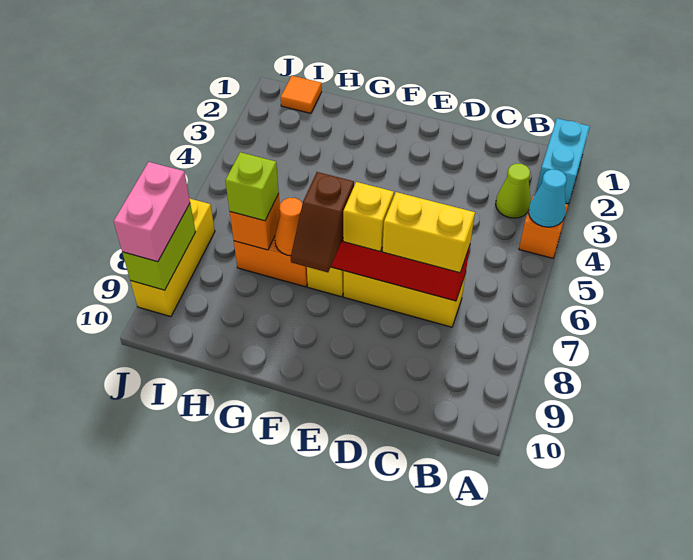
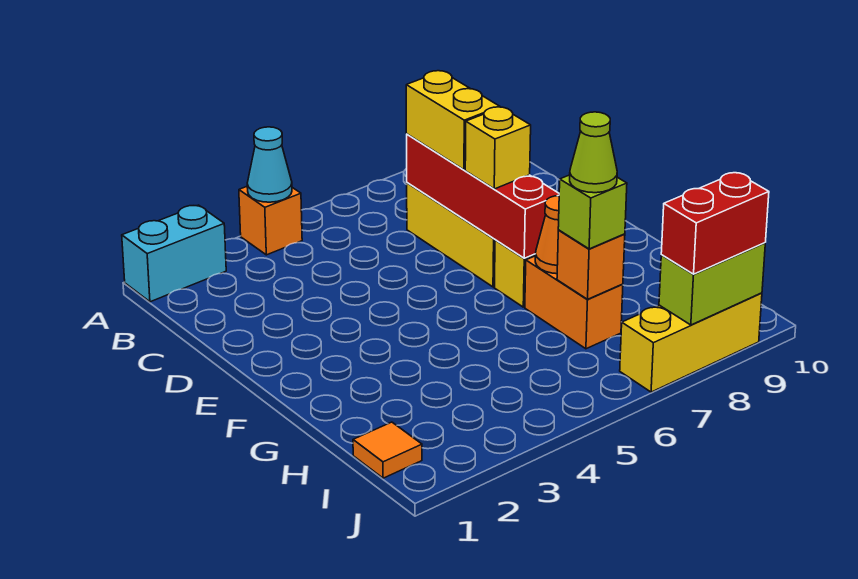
lime 1x1 cone [496,164,531,218] -> lime 1x1 cone moved to [570,112,617,193]
brown 1x2 slope [291,172,354,272] -> none
pink 1x2 brick [114,162,190,262] -> red 1x2 brick [661,173,769,274]

